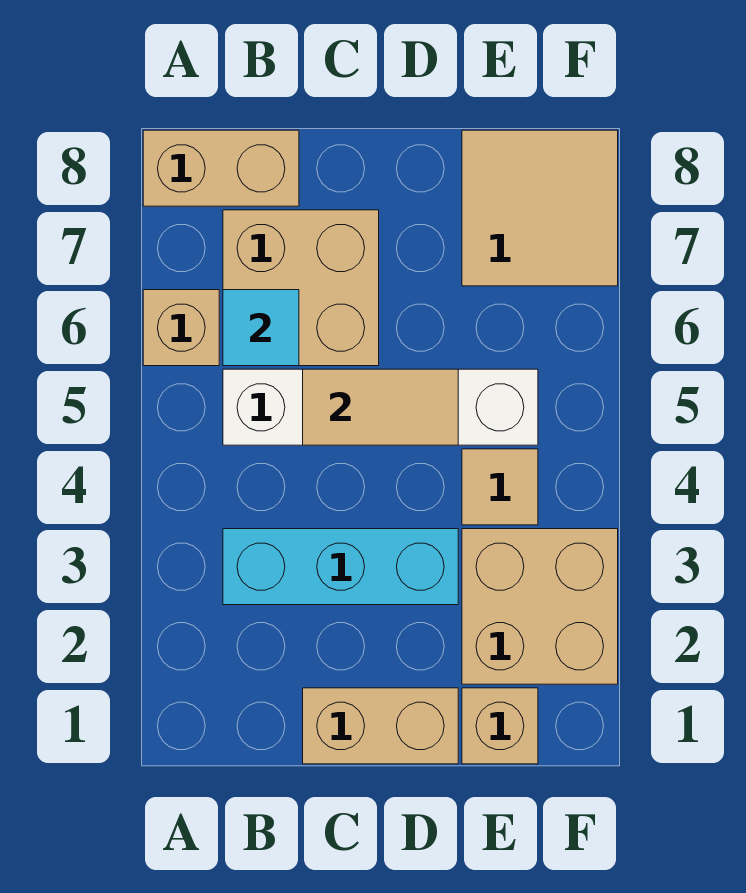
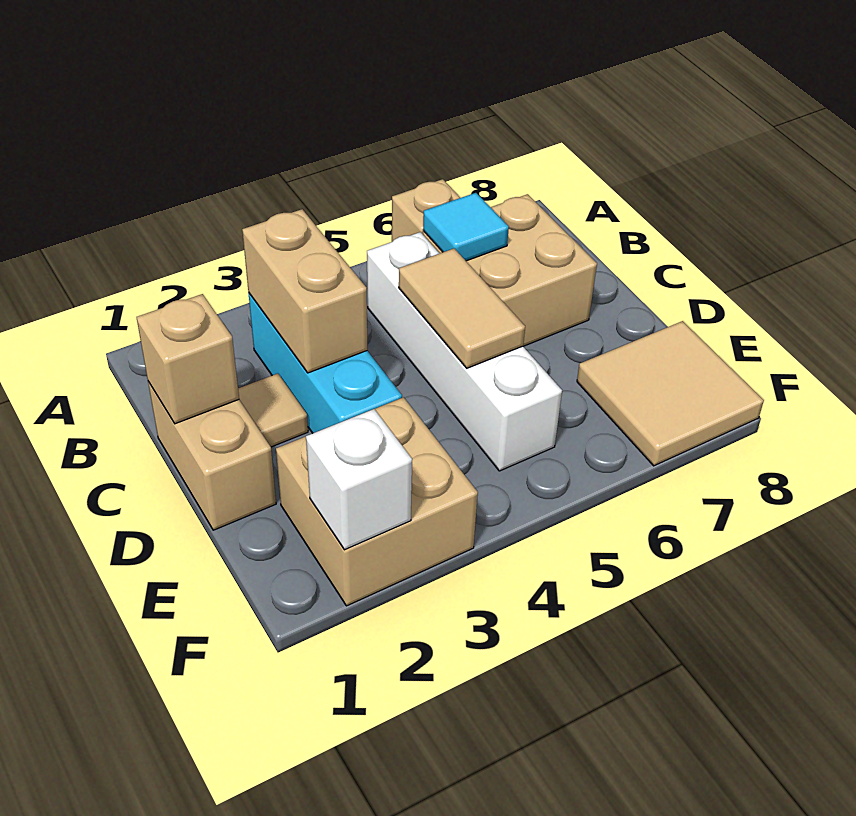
tan 1x2 brick [143,130,299,206] -> tan 1x2 brick moved to [242,209,367,373]
tan 1x1 brick [462,688,538,764] -> tan 1x1 brick moved to [137,294,239,424]
tan 1x1 tile [462,449,538,525] -> tan 1x1 tile moved to [238,373,308,447]
none -> white 1x1 brick [306,409,412,550]

